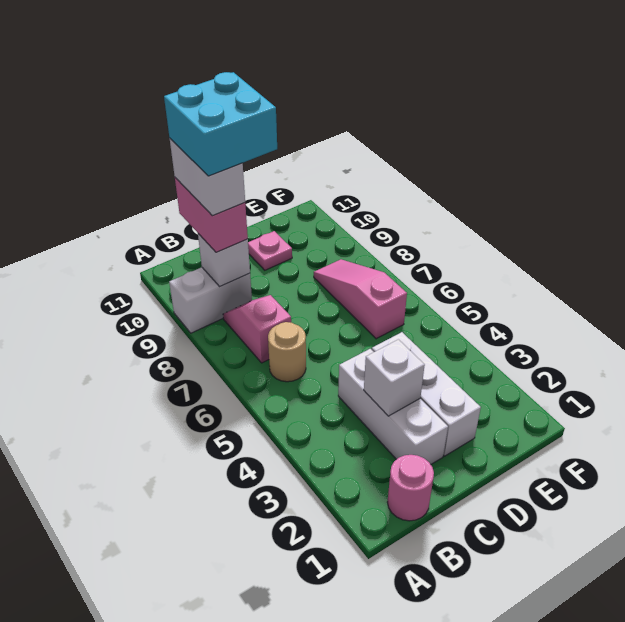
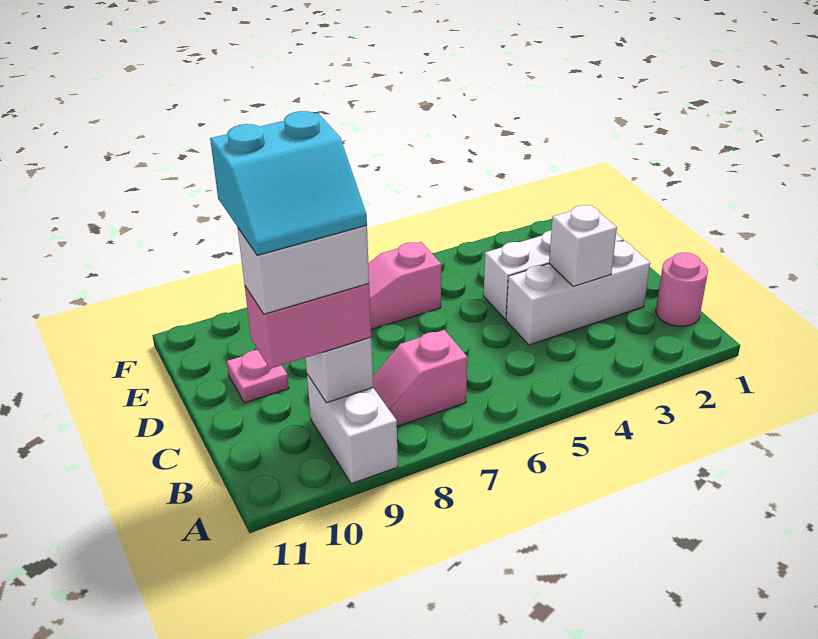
tan 1x1 round brick [268,322,306,382] -> none
cyan 2x2 brick [164,72,277,176] -> cyan 2x2 slope [210,111,367,255]

